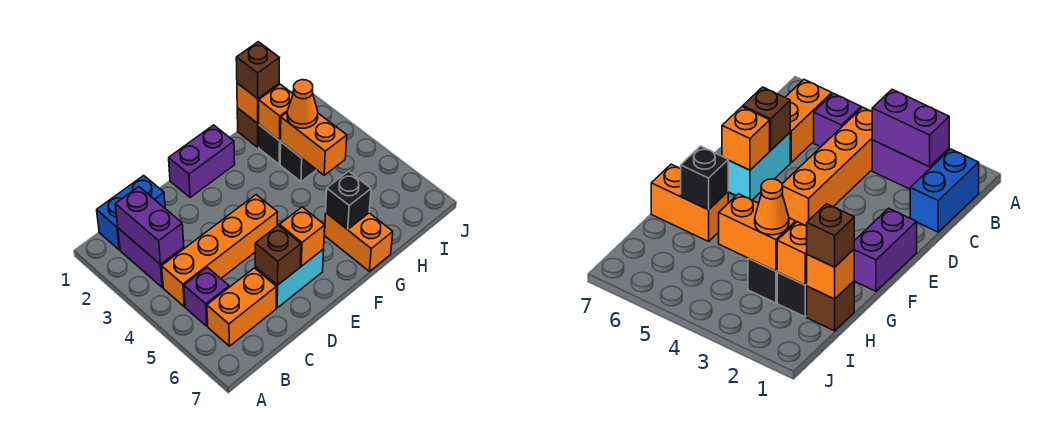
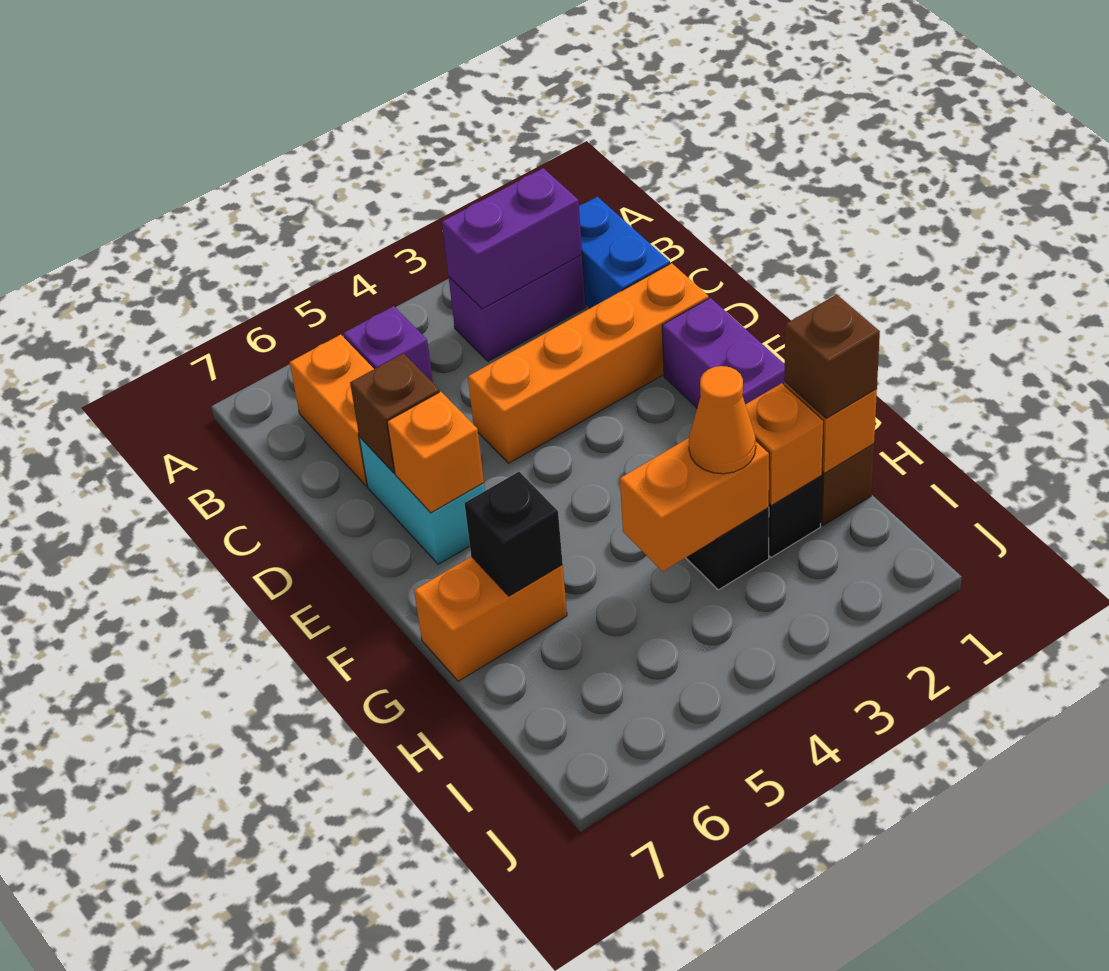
orange 1x4 brick [162,195,277,307] -> orange 1x4 brick turned to [468,263,709,463]

